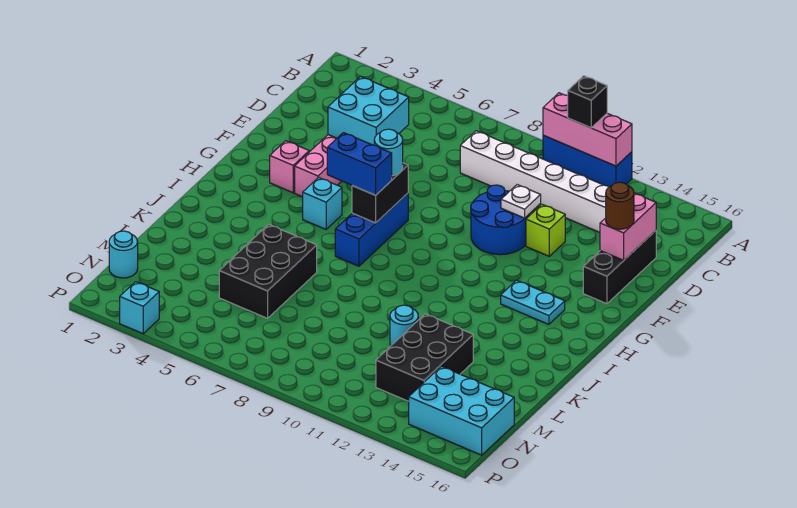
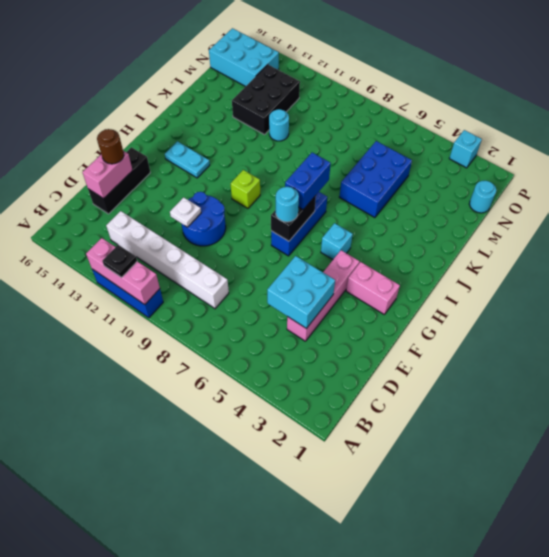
black 1x1 brick [568,76,607,128] -> black 1x1 plate [102,245,137,278]
lime 1x1 brick [526,204,565,256] -> lime 1x1 brick moved to [231,170,260,208]
pink 1x1 brick [270,141,309,193] -> pink 1x2 brick [346,262,400,314]
blue 1x2 brick [327,133,392,195] -> blue 1x2 brick turned to [285,153,331,209]
black 2x3 brick [219,224,317,318] -> blue 2x3 brick [339,141,412,218]

